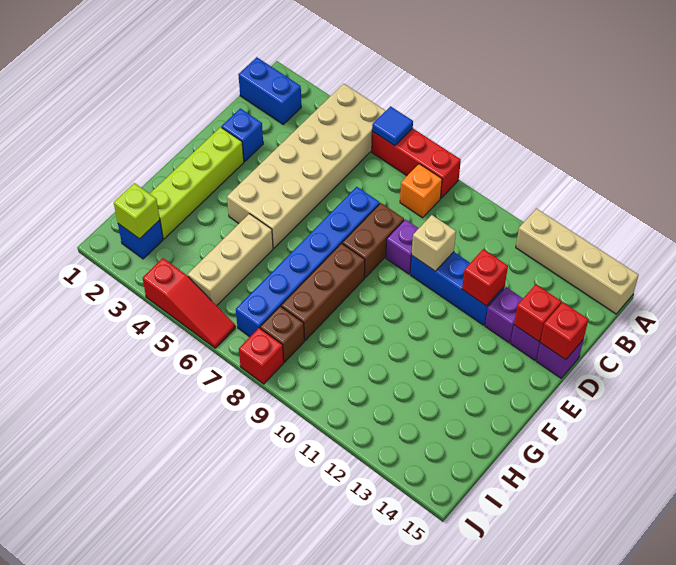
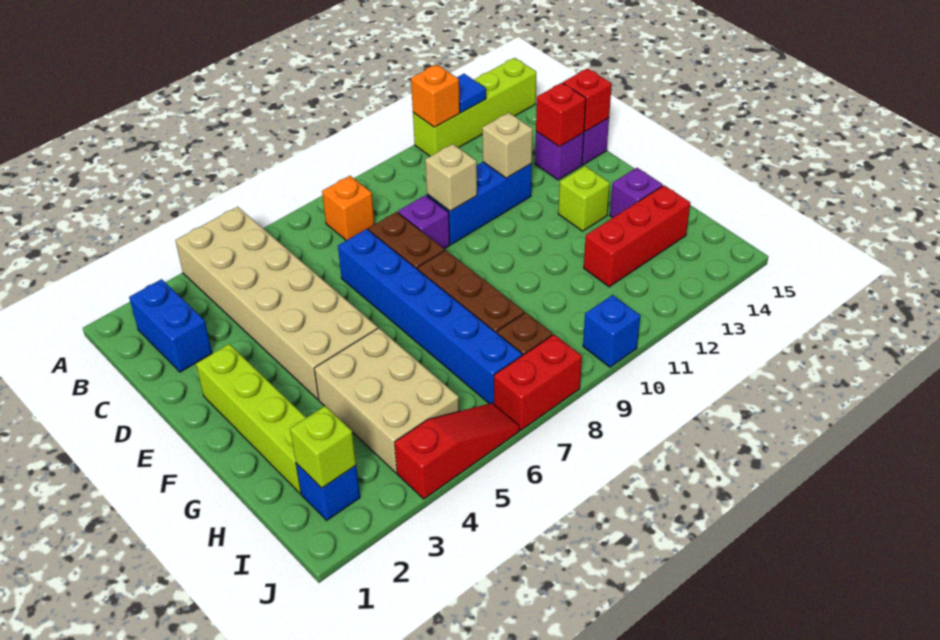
red 1x3 brick [372,128,461,198] -> red 1x3 brick moved to [584,185,690,287]
blue 1x1 tile [372,106,413,146] -> blue 1x1 tile moved to [457,74,486,113]
tan 1x4 brick [516,209,638,314] -> lime 1x4 brick [413,58,536,156]
none -> orange 1x1 brick [411,65,460,127]
blue 1x2 brick [238,57,301,124] -> blue 1x2 brick turned to [129,279,212,372]
blue 1x1 brick [221,108,263,161] -> blue 1x1 brick moved to [583,295,640,367]
red 1x1 brick [462,249,508,306] -> tan 1x1 brick [482,113,533,178]
purple 1x1 brick [485,287,523,343] -> purple 1x1 brick moved to [610,168,663,218]
none -> lime 1x1 brick [558,166,610,231]
tan 1x3 brick [188,214,273,306] -> tan 2x3 brick [314,328,459,473]
red 1x1 brick [239,328,284,384] -> red 1x2 brick [494,335,582,430]

